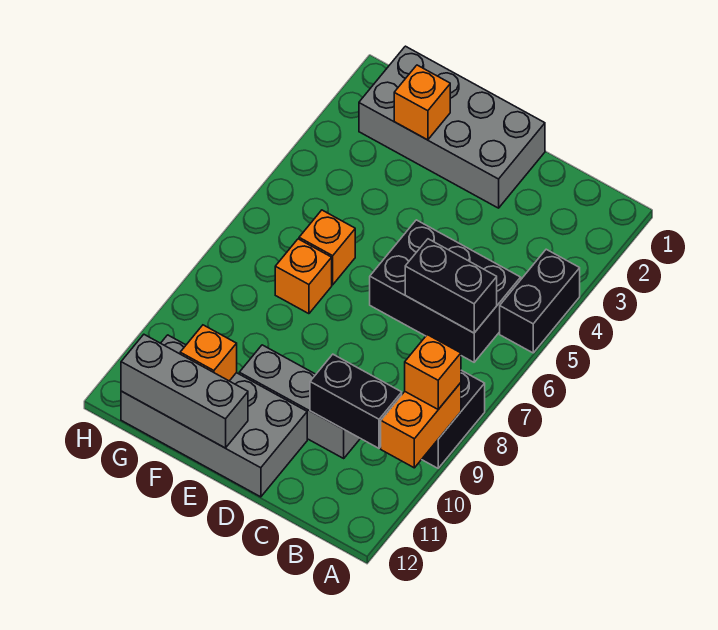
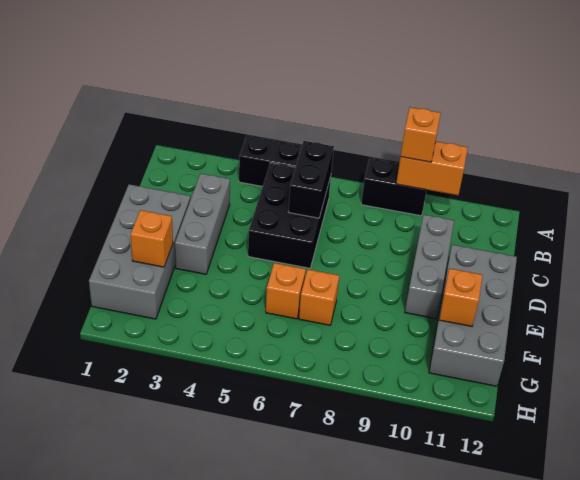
black 1x2 brick [310,354,402,448] -> none
grey 1x3 brick [121,335,248,448] -> grey 1x3 brick moved to [175,173,230,274]

